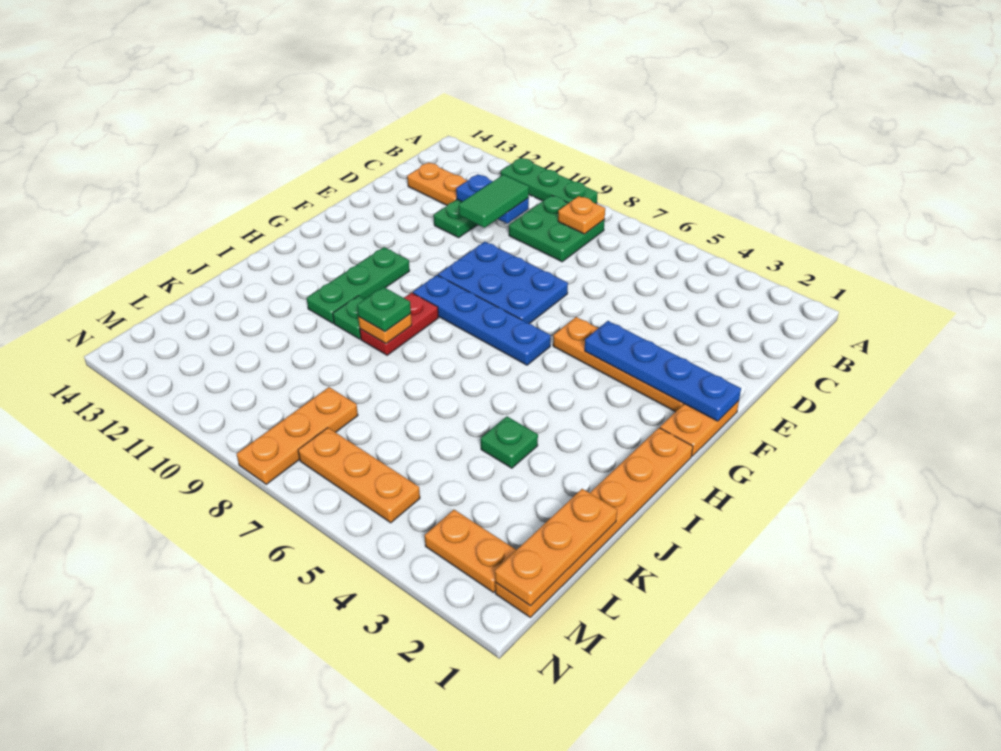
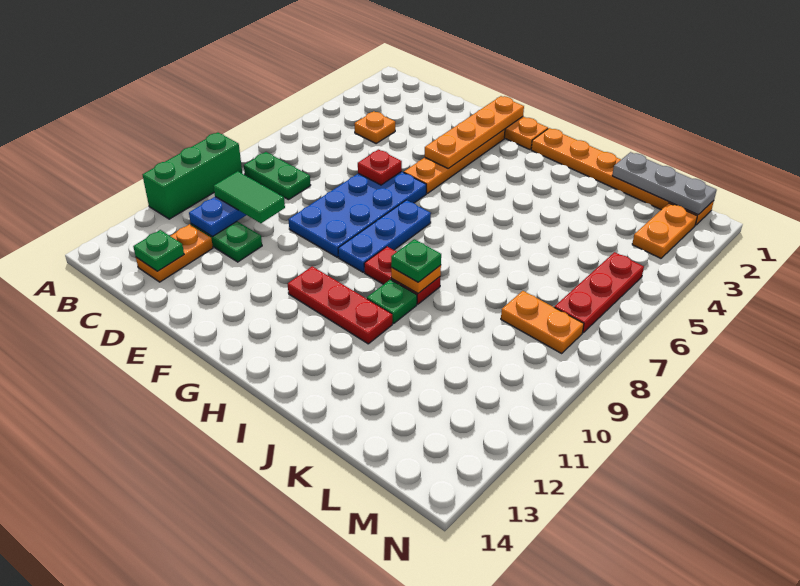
green 1x3 plate [501,158,598,203] -> green 1x3 brick [143,132,242,219]
green 2x2 plate [509,195,605,262] -> green 1x2 plate [244,152,311,200]
orange 1x1 plate [558,196,605,234] -> orange 1x1 plate moved to [354,111,395,143]
none -> red 1x1 plate [358,150,402,185]
blue 2x3 plate [438,242,568,324] -> blue 2x4 plate [288,172,426,257]
blue 1x4 plate [585,321,741,421] -> orange 1x4 plate [425,96,524,169]
blue 1x4 plate [413,275,551,365] -> blue 1x3 plate [338,200,431,272]
green 1x3 plate [307,247,410,323] -> red 1x3 plate [288,266,392,344]
green 1x1 plate [481,416,538,468] -> green 1x1 plate moved to [133,230,184,271]
orange 1x3 plate [495,489,617,606] -> grey 1x3 plate [612,152,717,215]
orange 1x3 plate [237,387,358,484] -> orange 1x2 plate [501,291,584,353]
orange 1x3 plate [298,428,420,523] -> red 1x3 plate [555,252,644,333]

